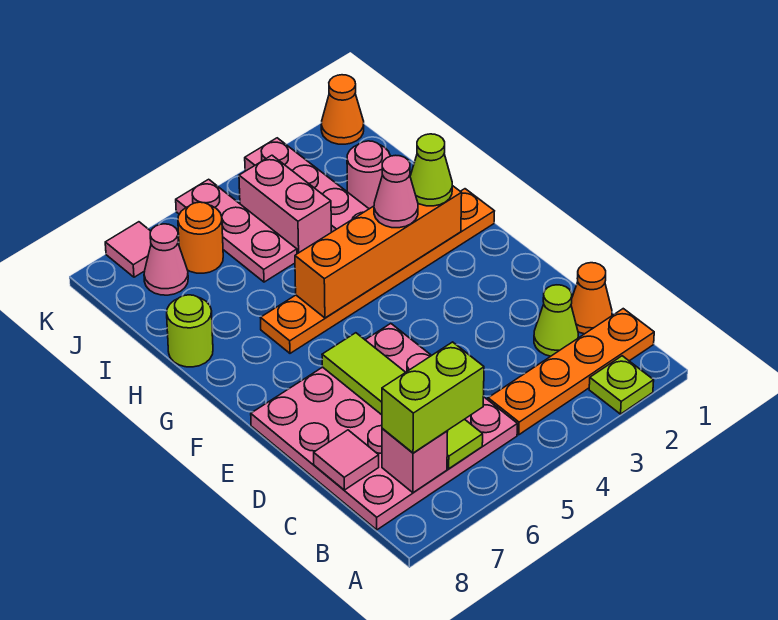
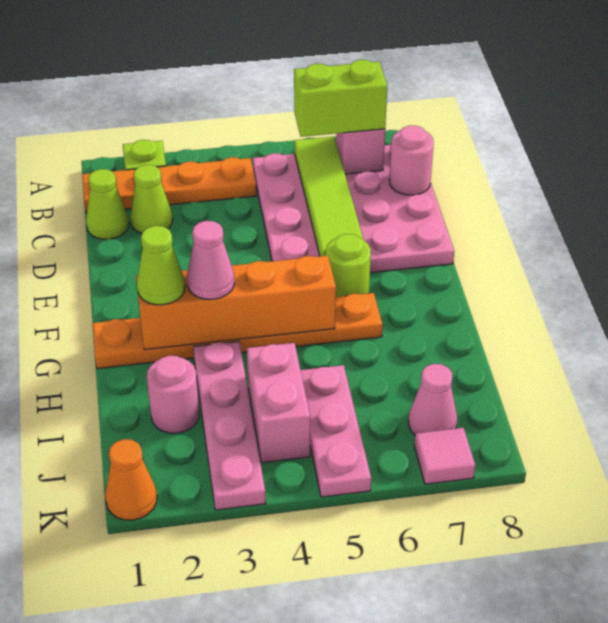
orange 1x1 cone [571,263,612,334] -> lime 1x1 cone [86,169,129,239]
pink 1x1 tile [314,430,379,490] -> pink 1x1 round brick [389,125,434,195]
lime 1x1 round brick [167,295,213,367] -> lime 1x1 round brick moved to [326,234,371,297]
orange 1x1 round brick [178,202,223,273] -> none

